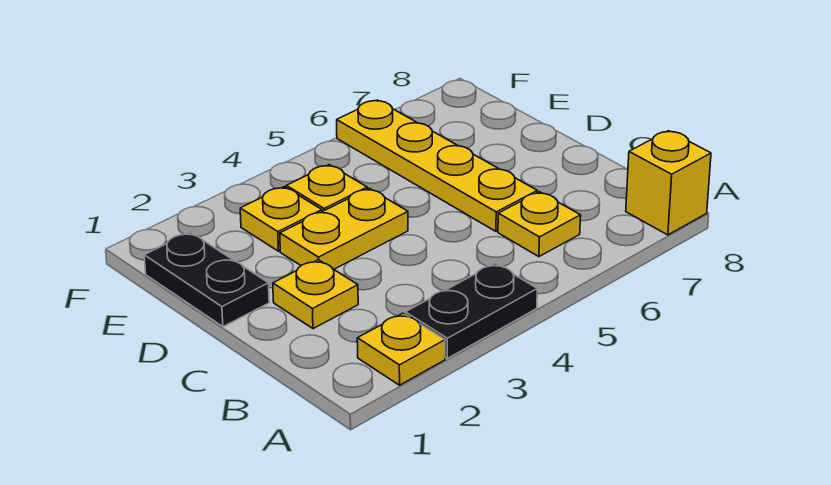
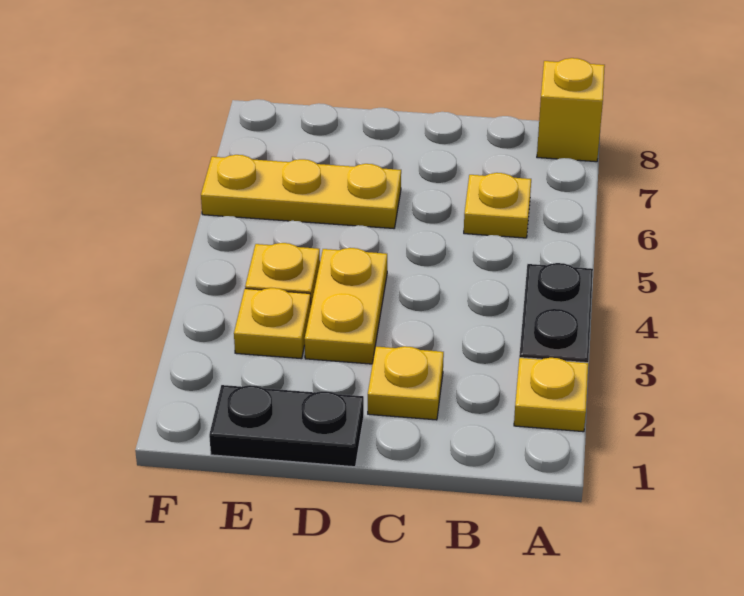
yellow 1x4 plate [337,100,537,231] -> yellow 1x3 plate [201,155,401,228]

